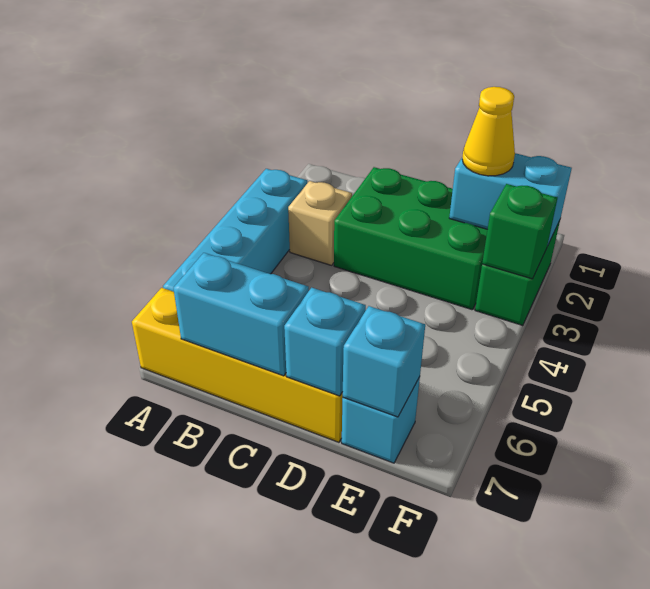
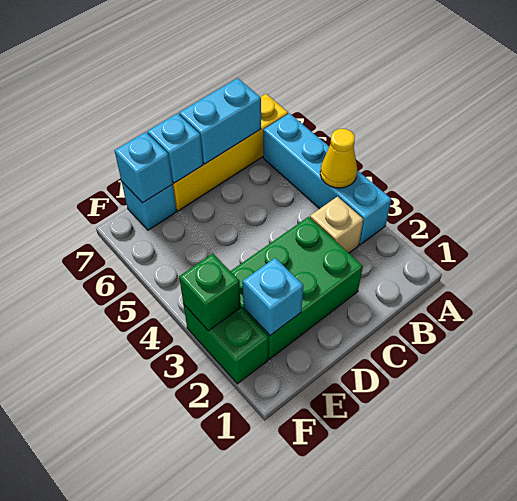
cyan 1x2 brick [449,153,572,246] -> cyan 1x1 brick [243,258,304,335]
yellow 1x1 cone [462,87,515,176] -> yellow 1x1 cone moved to [320,129,357,188]

